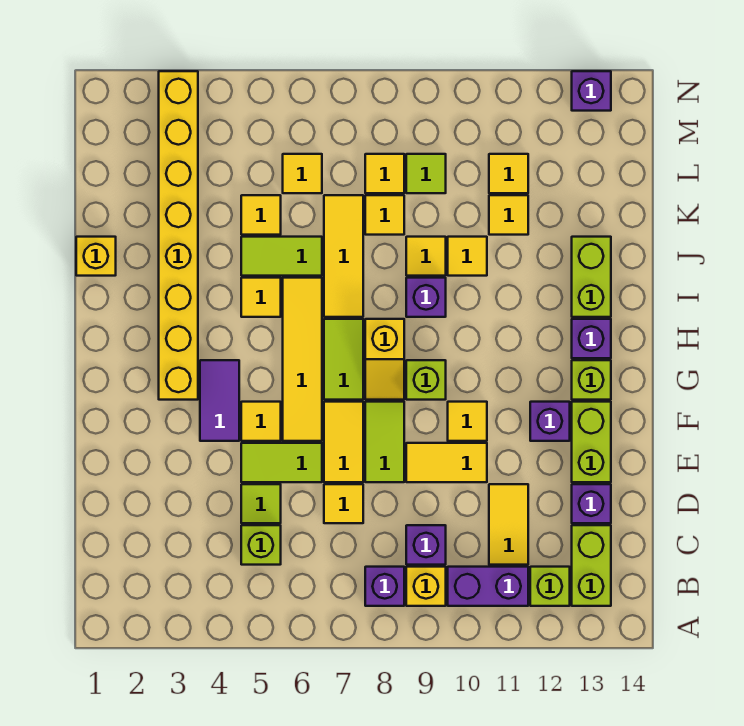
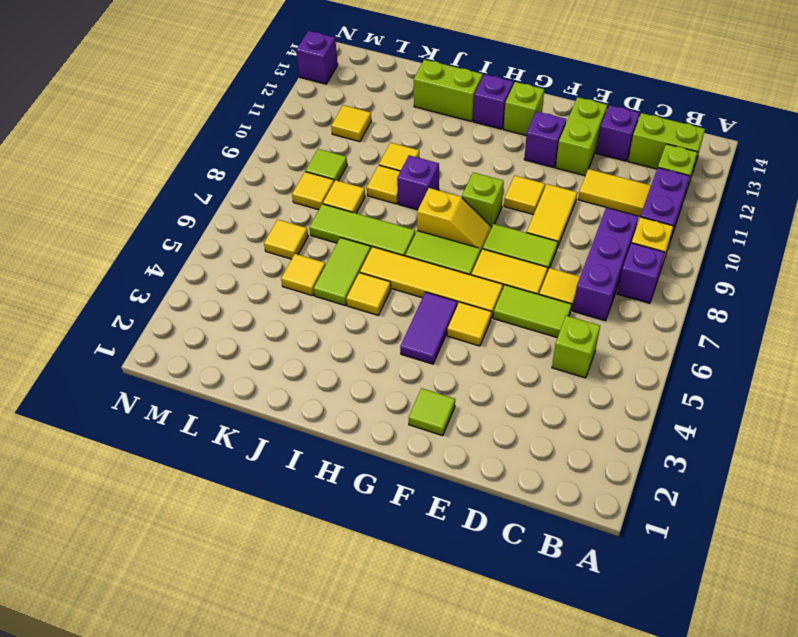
purple 1x1 brick [406,525,446,565] -> purple 1x3 brick [573,208,638,321]
lime 1x1 tile [241,484,281,523] -> lime 1x1 tile moved to [409,388,455,436]
lime 1x2 tile [241,443,322,482] -> lime 1x2 tile turned to [493,285,572,338]
lime 1x2 brick [572,402,611,482] -> lime 1x2 brick turned to [556,97,607,176]
purple 1x2 tile [200,360,239,441] -> purple 1x2 tile turned to [400,292,457,364]
yellow 1x8 brick [159,71,198,400] -> none
yellow 1x3 tile [324,195,363,317] -> lime 1x3 tile [309,204,415,256]
yellow 1x1 brick [76,237,116,276] -> none
yellow 1x1 tile [489,195,528,235] -> none

